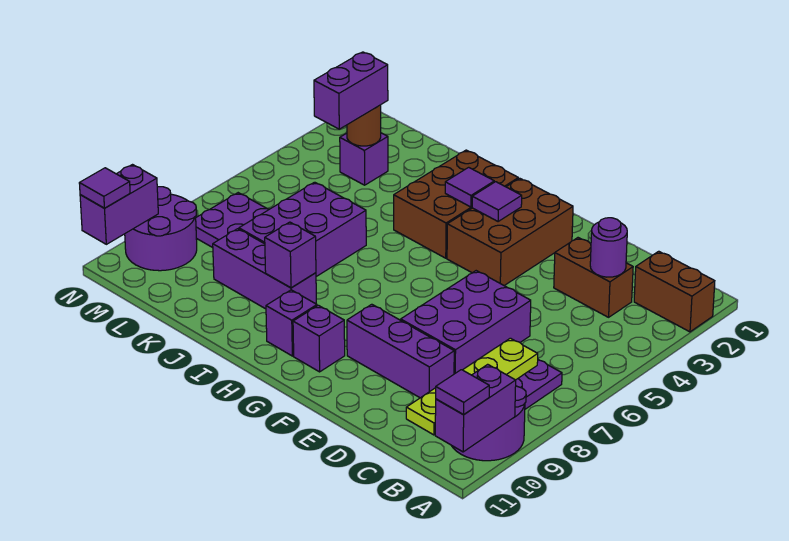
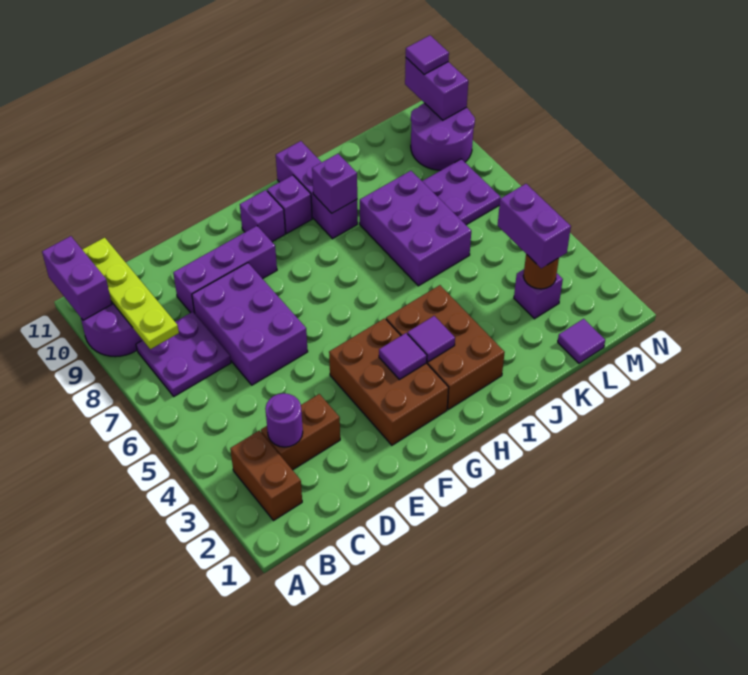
brown 1x2 brick [634,251,715,332] -> brown 1x2 brick turned to [230,430,302,521]
purple 1x1 tile [436,370,489,415] -> purple 1x1 tile moved to [558,319,605,363]
purple 1x3 brick [213,229,316,309] -> purple 1x3 brick turned to [276,141,358,239]

